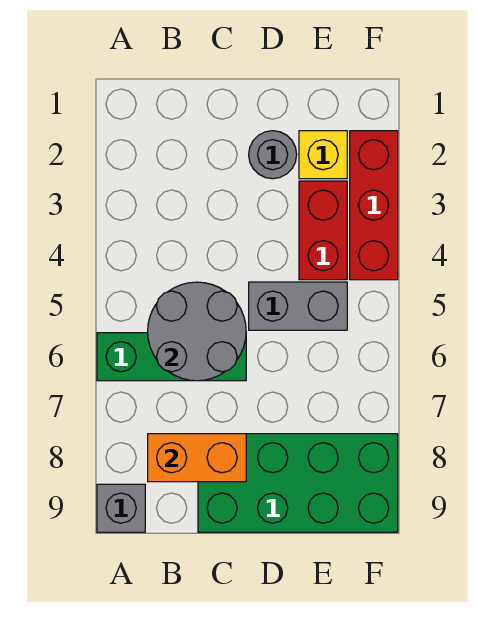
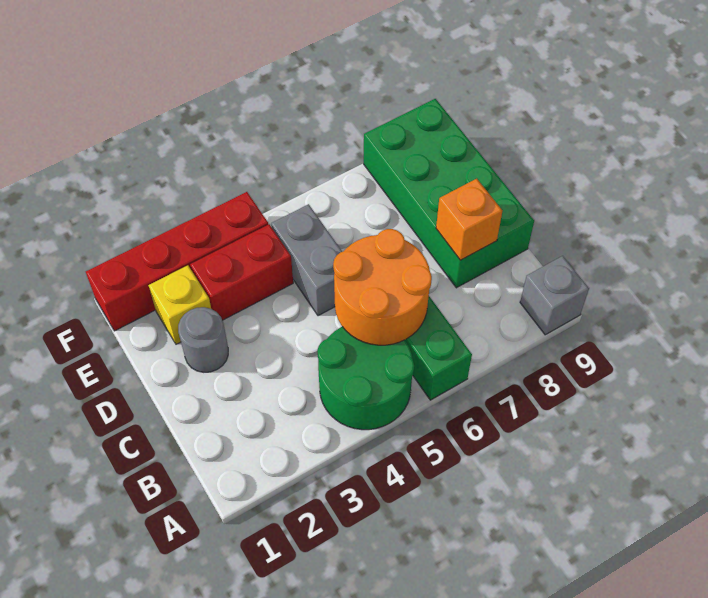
none -> green 2x2 round brick [317,327,414,430]
grey 2x2 round brick [148,282,246,381] -> orange 2x2 round brick [333,229,432,345]
orange 1x2 brick [148,434,246,482] -> orange 1x1 brick [436,179,502,260]
red 1x3 brick [350,131,398,280] -> red 1x4 brick [86,192,268,331]

